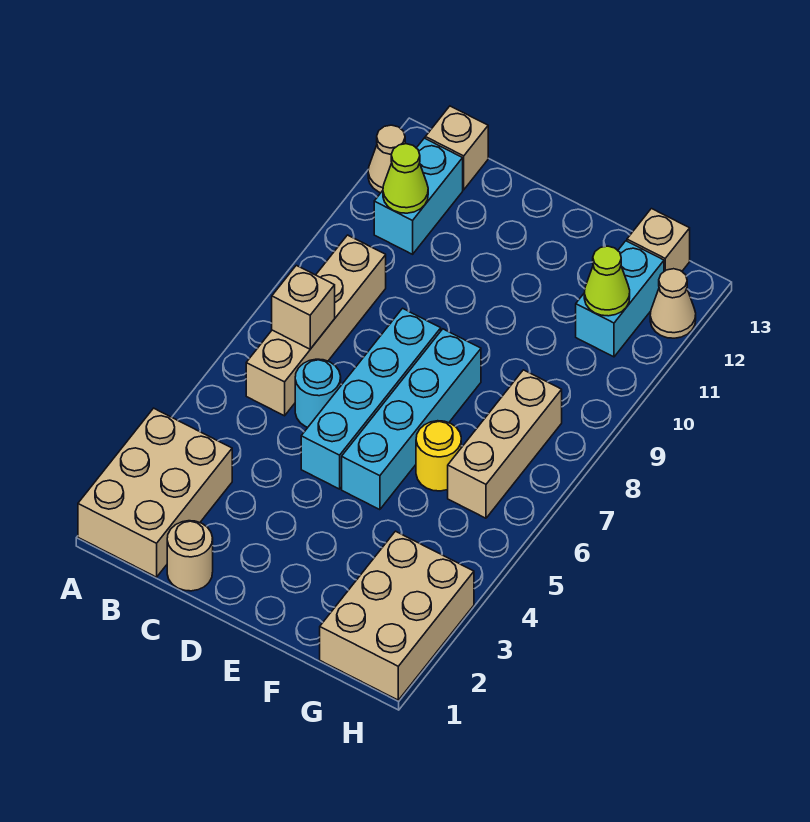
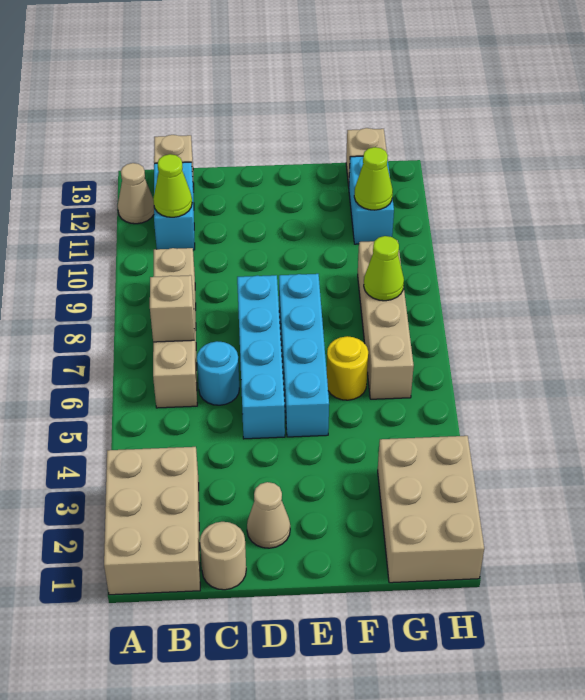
tan 1x3 brick [448,370,562,518] -> tan 1x4 brick [358,240,414,399]
none -> lime 1x1 cone [364,236,404,301]
tan 1x1 cone [650,269,696,338] -> tan 1x1 cone moved to [247,482,290,548]

